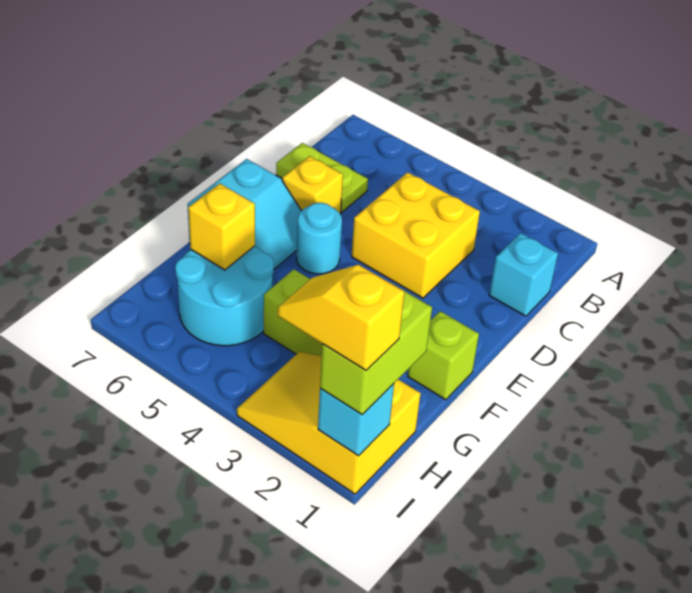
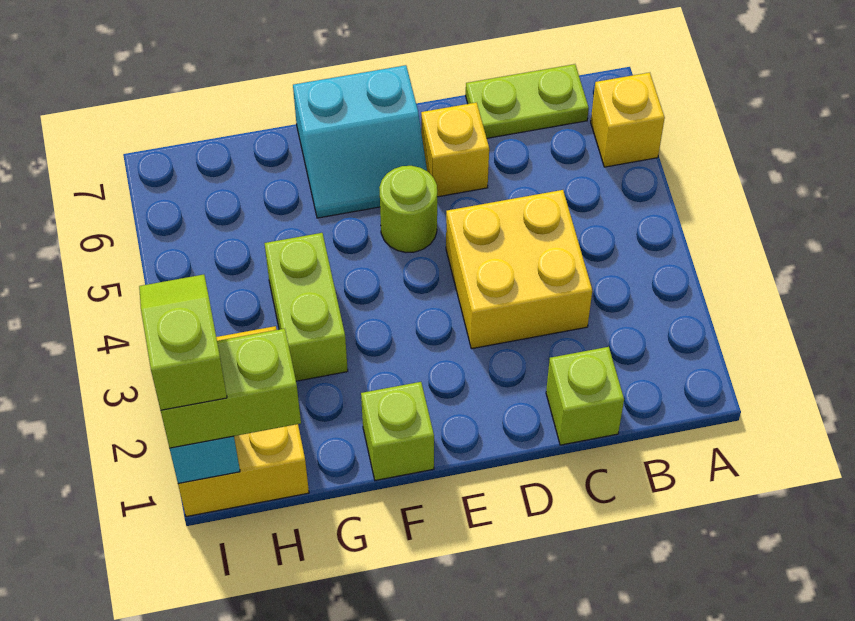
cyan 1x1 brick [489,233,558,316] -> lime 1x1 brick [546,347,624,445]
lime 1x2 plate [276,143,368,212] -> lime 1x2 plate turned to [466,64,589,138]
cyan 1x1 round brick [297,203,342,274] -> lime 1x1 round brick [379,166,437,253]
cyan 2x2 round brick [175,246,274,346] -> none
yellow 1x1 brick [188,183,255,270] -> yellow 1x1 brick moved to [591,73,665,167]
yellow 1x2 slope [278,265,404,370] -> lime 1x2 slope [139,274,227,410]

